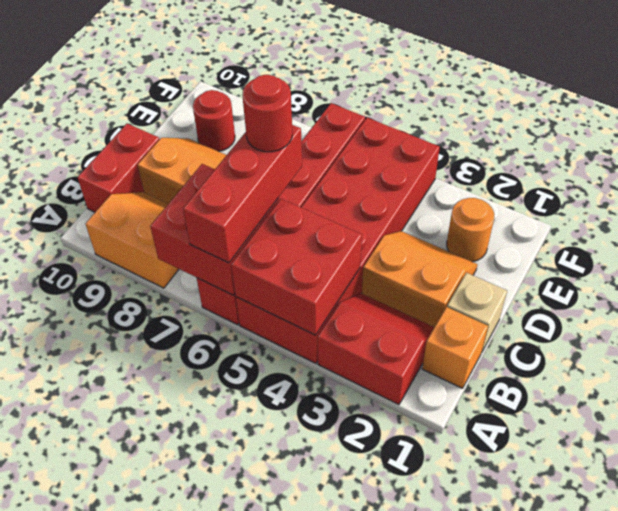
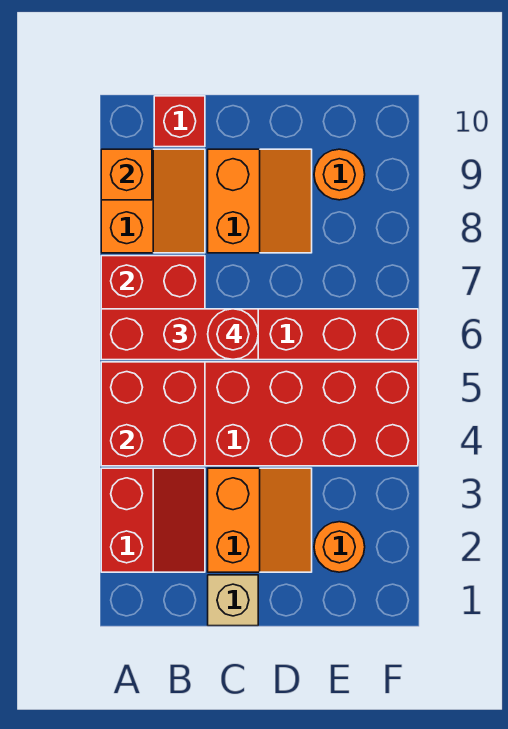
orange 1x1 brick [422,307,488,388] -> orange 1x1 brick moved to [101,149,152,200]
red 1x2 brick [77,124,159,212] -> red 1x1 brick [154,96,205,147]
red 1x1 round brick [193,90,235,151] -> orange 1x1 round brick [314,149,365,200]

